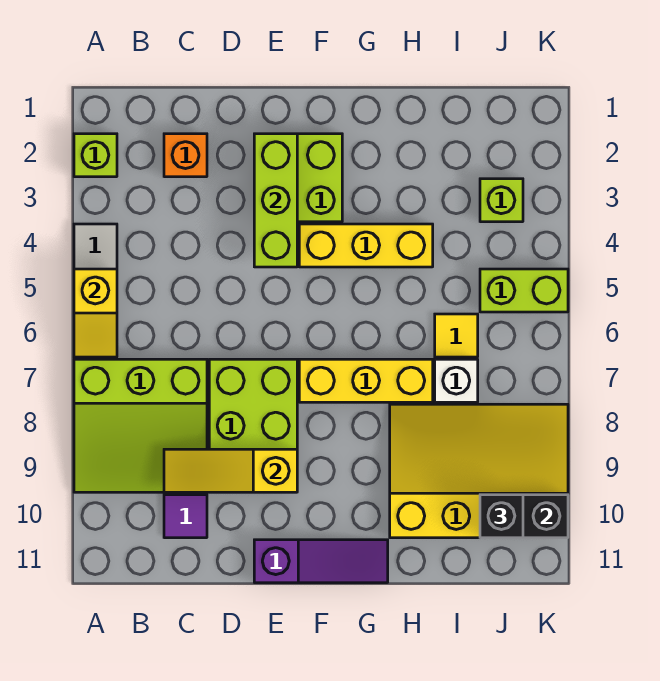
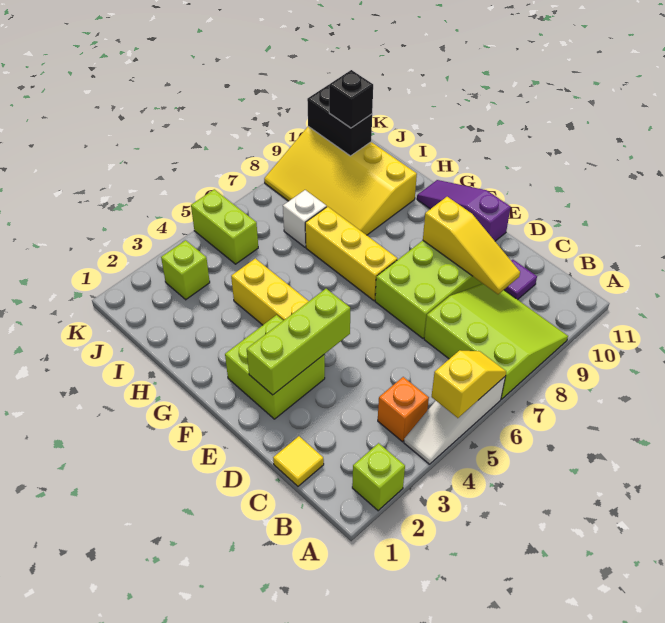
orange 1x1 brick [164,134,207,177] -> orange 1x1 brick moved to [378,377,429,442]
yellow 1x1 tile [435,314,478,357] -> yellow 1x1 tile moved to [273,436,324,486]

